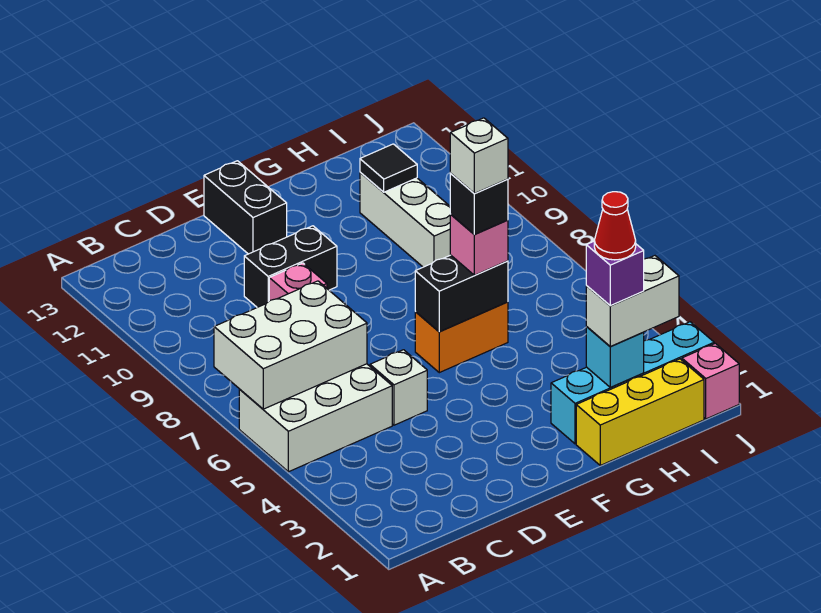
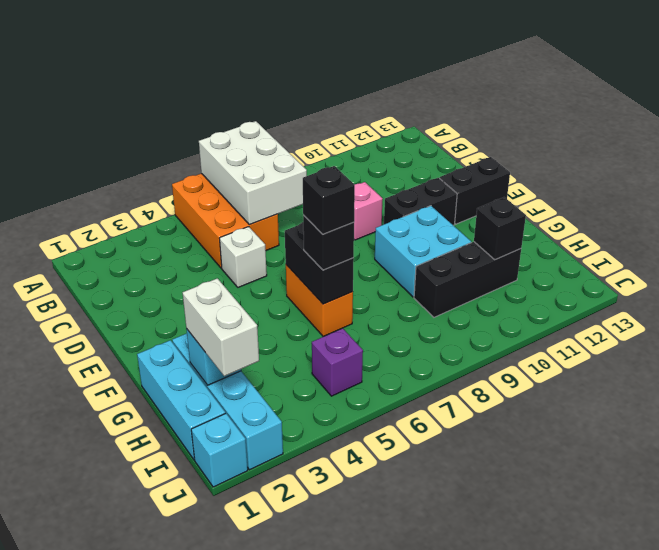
white 2x3 brick [239,364,392,472] -> orange 2x3 brick [172,173,279,268]
black 1x2 brick [244,226,337,307] -> black 1x2 brick turned to [384,178,457,225]
none -> cyan 2x2 brick [375,206,471,297]
yellow 1x3 brick [576,359,704,465] -> cyan 1x3 brick [137,340,225,460]
pink 1x1 brick [450,215,508,275] -> black 1x1 brick [303,215,354,270]
white 1x1 brick [450,118,508,193] -> none
purple 1x1 brick [586,241,644,306] -> purple 1x1 brick moved to [312,328,363,396]
red 1x1 cone [594,192,636,260] -> none
white 1x3 brick [360,172,451,267] -> black 1x3 brick [414,242,521,317]
black 1x1 tile [360,144,417,192] -> black 1x1 brick [474,197,526,260]
pink 1x1 brick [682,343,739,419] -> cyan 1x1 brick [191,413,248,487]

